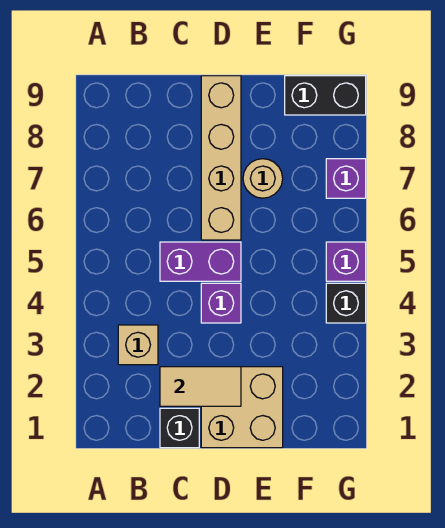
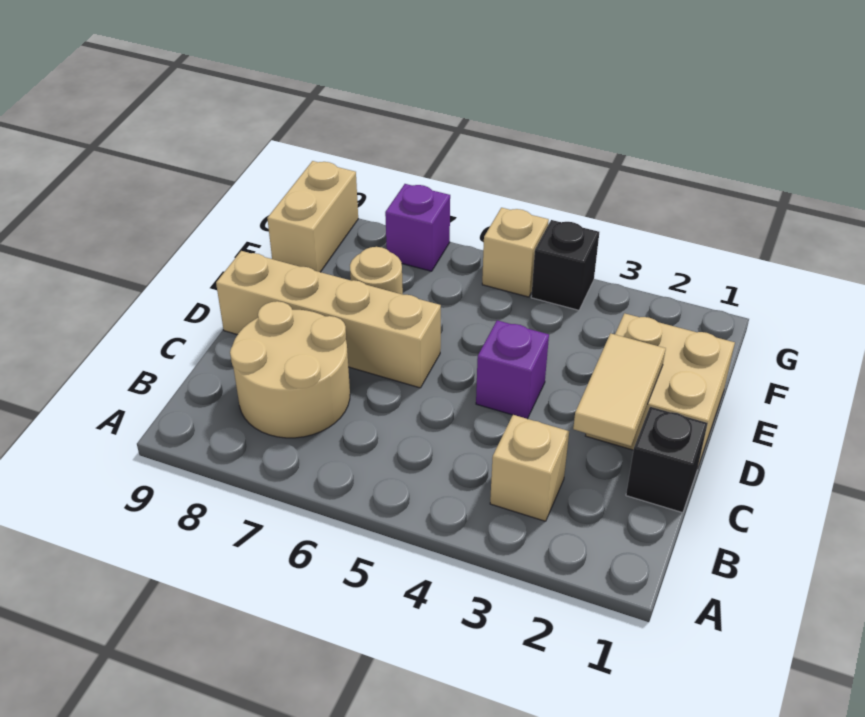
none -> tan 2x2 round brick [230,301,350,438]
purple 1x2 brick [160,242,241,281] -> none
black 1x2 brick [285,76,366,115] -> tan 1x2 brick [267,161,358,272]
purple 1x1 brick [326,242,366,281] -> tan 1x1 brick [482,208,549,297]

